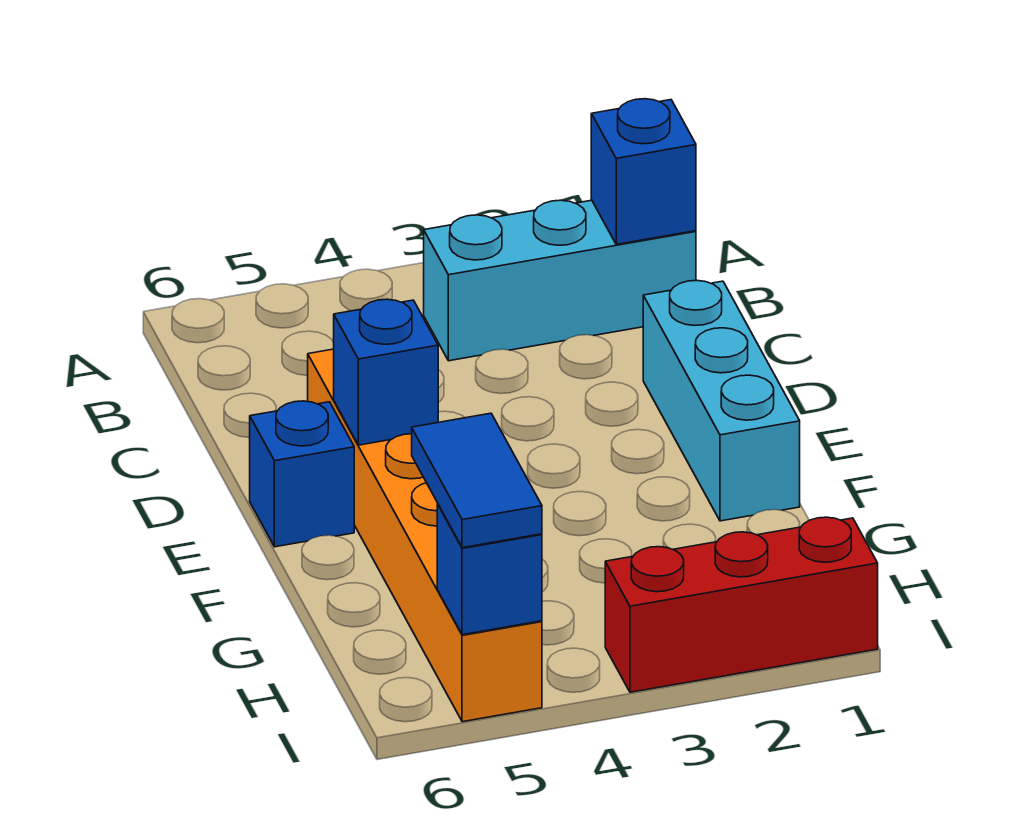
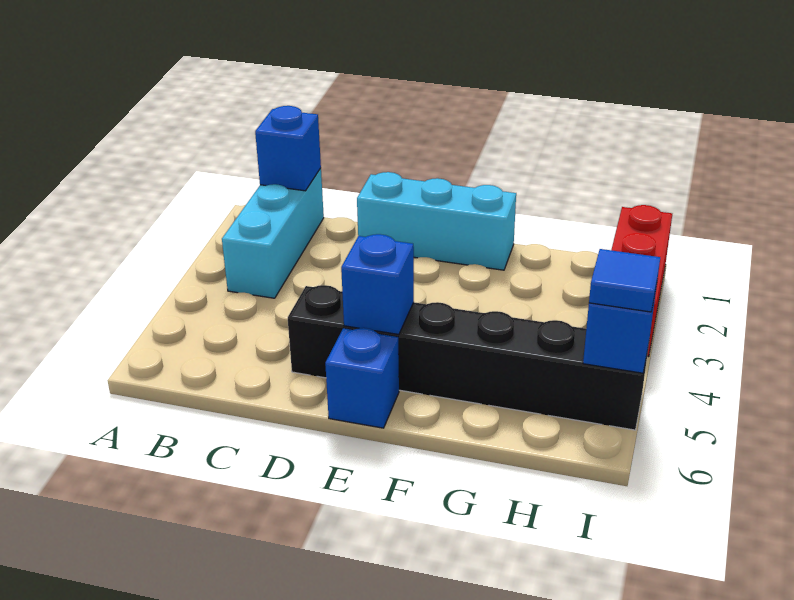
orange 1x6 brick [308,349,542,722] -> black 1x6 brick [288,285,649,430]
blue 1x2 tile [412,413,542,548] -> blue 1x1 tile [589,249,660,312]

